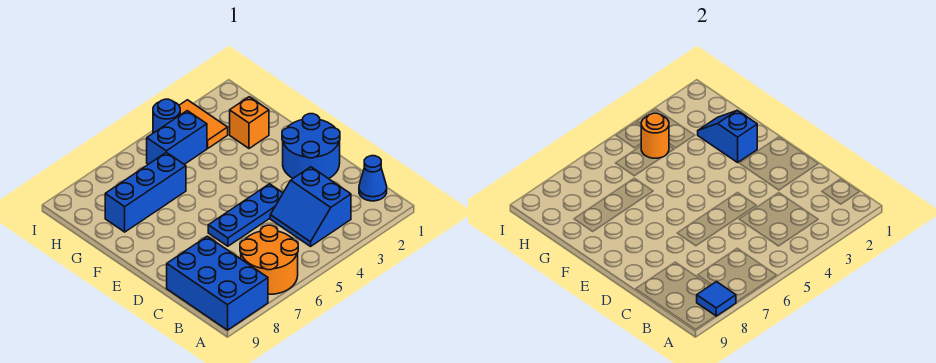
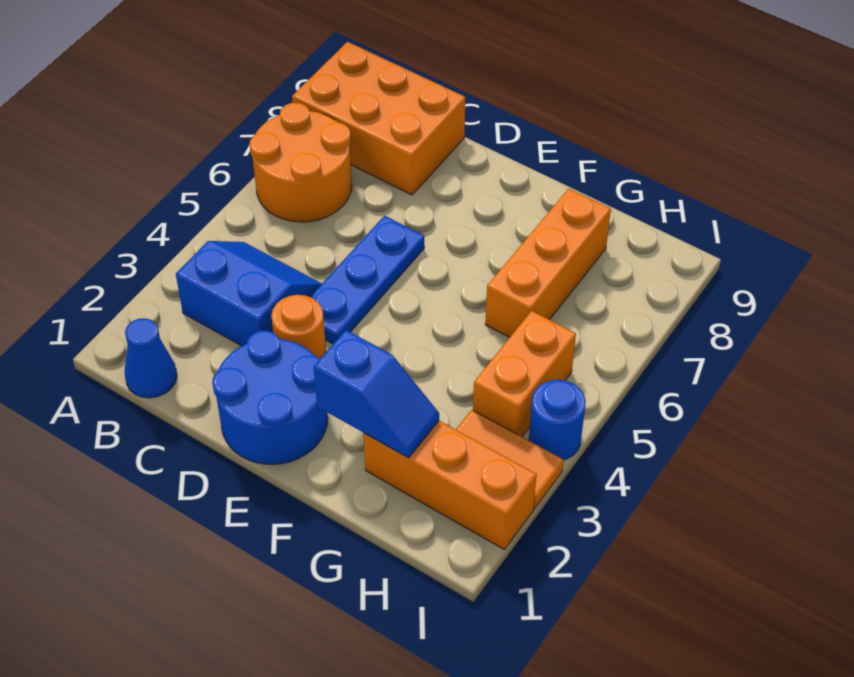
blue 2x3 brick [167,236,268,330] -> orange 2x3 brick [292,42,465,195]
blue 1x1 tile [697,282,736,316] -> none
orange 1x1 brick [230,97,269,149] -> orange 1x3 brick [364,421,537,549]
blue 1x3 brick [105,152,186,232] -> orange 1x3 brick [485,189,611,337]
blue 1x2 brick [147,111,207,164] -> orange 1x2 brick [473,311,576,437]
orange 1x1 round brick [641,113,669,158] -> orange 1x1 round brick moved to [271,295,326,358]

